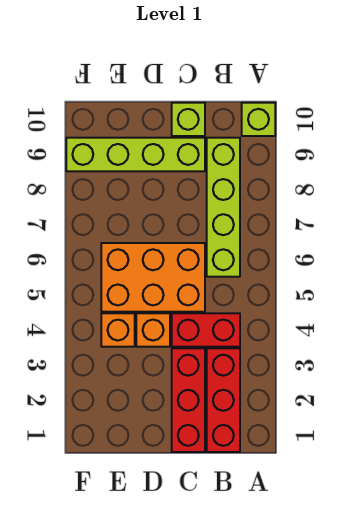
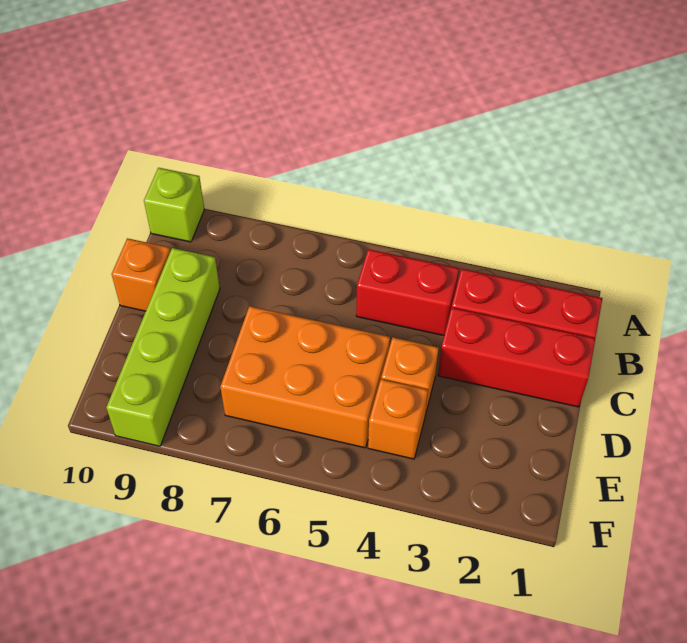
red 1x2 brick [172,313,240,347] -> red 1x2 brick turned to [356,249,459,336]
lime 1x4 brick [207,138,240,277] -> none
orange 2x3 brick [101,243,205,312] -> orange 2x3 brick turned to [220,306,390,448]
lime 1x1 brick [172,103,205,136] -> orange 1x1 brick [112,238,171,311]

